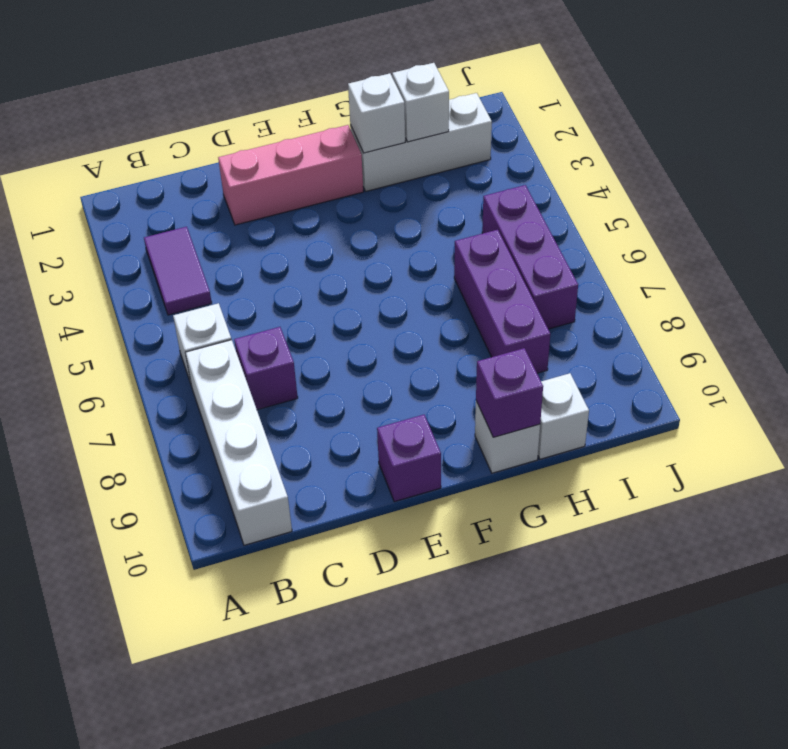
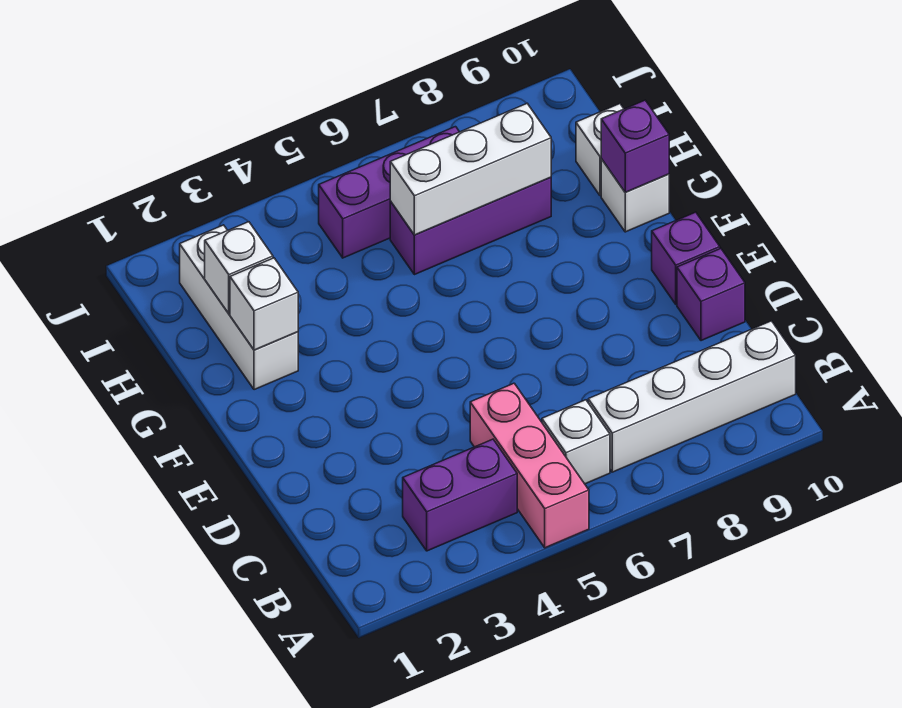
purple 1x2 tile [144,227,212,315] -> purple 1x2 brick [403,439,517,551]
purple 1x1 brick [234,327,298,410] -> purple 1x1 brick moved to [677,249,745,341]
pink 1x3 brick [218,125,363,225] -> pink 1x3 brick moved to [470,383,589,548]
none -> white 1x3 brick [390,103,551,235]

